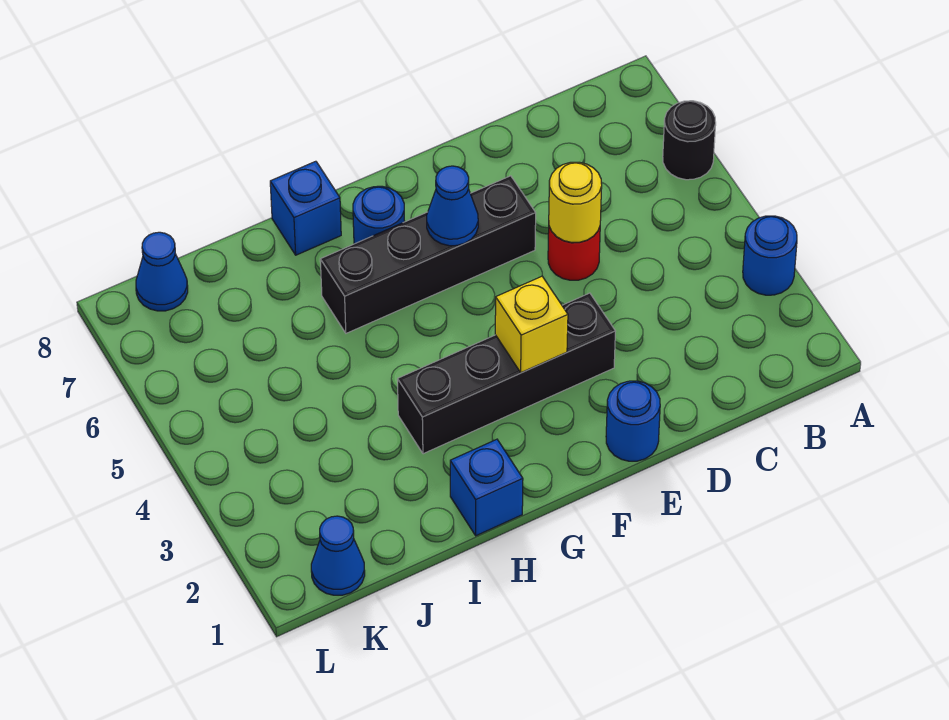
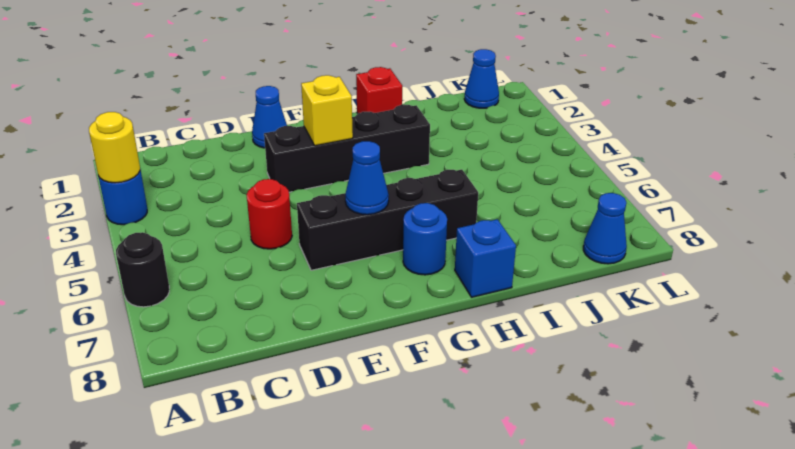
yellow 1x1 round brick [549,162,602,242] -> yellow 1x1 round brick moved to [89,112,140,183]
blue 1x1 round brick [606,381,660,461] -> blue 1x1 cone [252,86,287,148]
blue 1x1 brick [450,439,523,536] -> red 1x1 brick [356,67,402,113]

